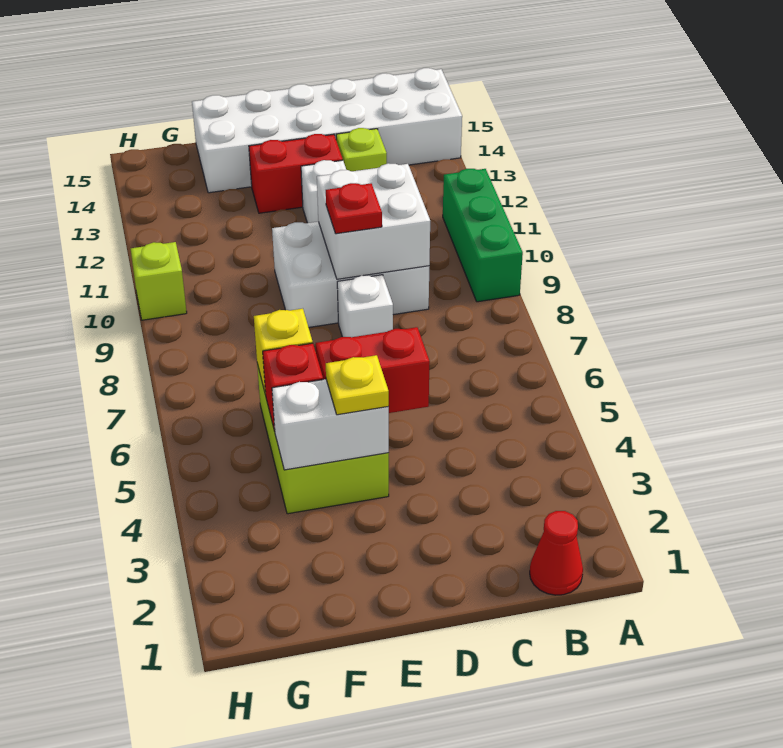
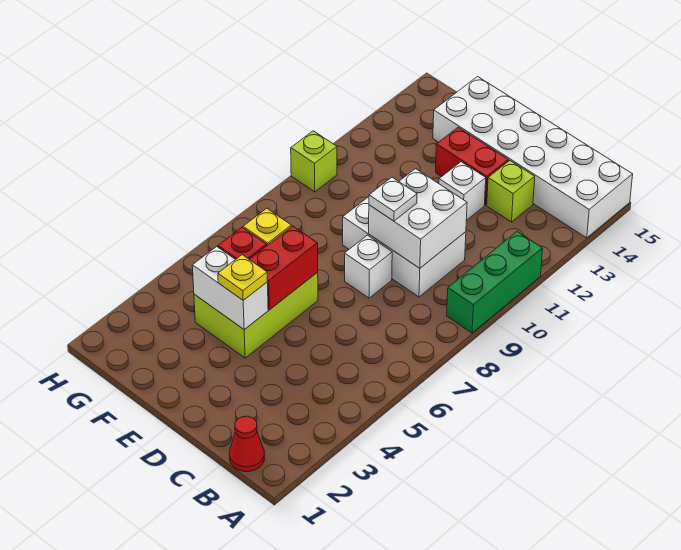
red 1x2 brick [316,327,430,413] -> red 1x2 brick turned to [249,226,318,310]
red 1x1 plate [326,183,382,234] -> white 1x1 plate [369,177,417,221]

